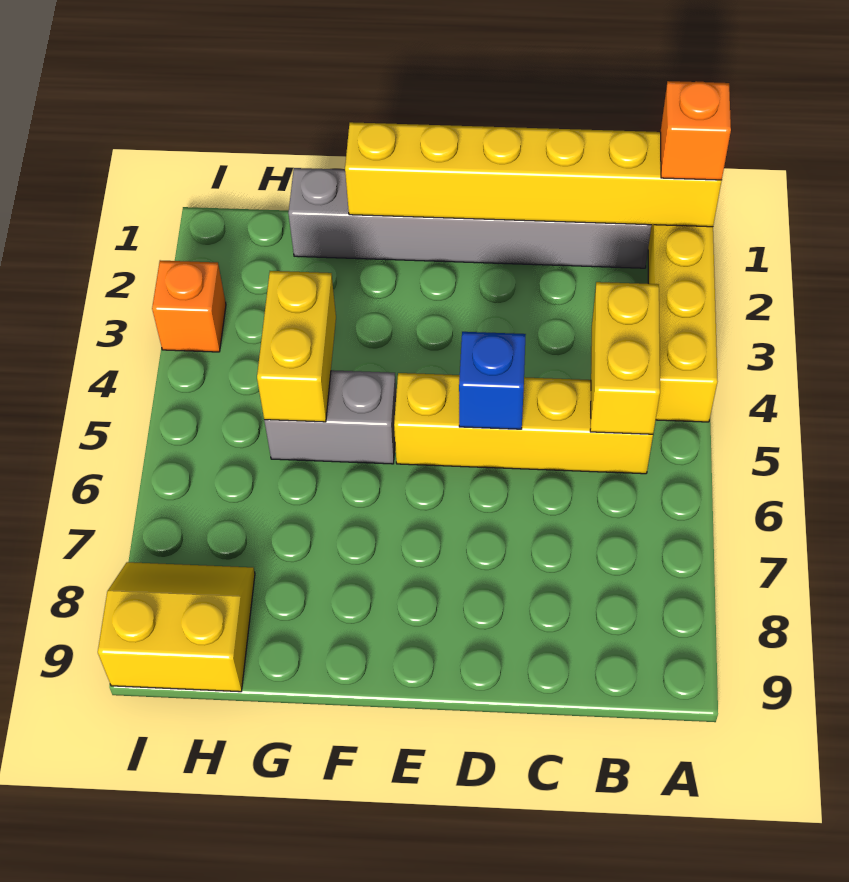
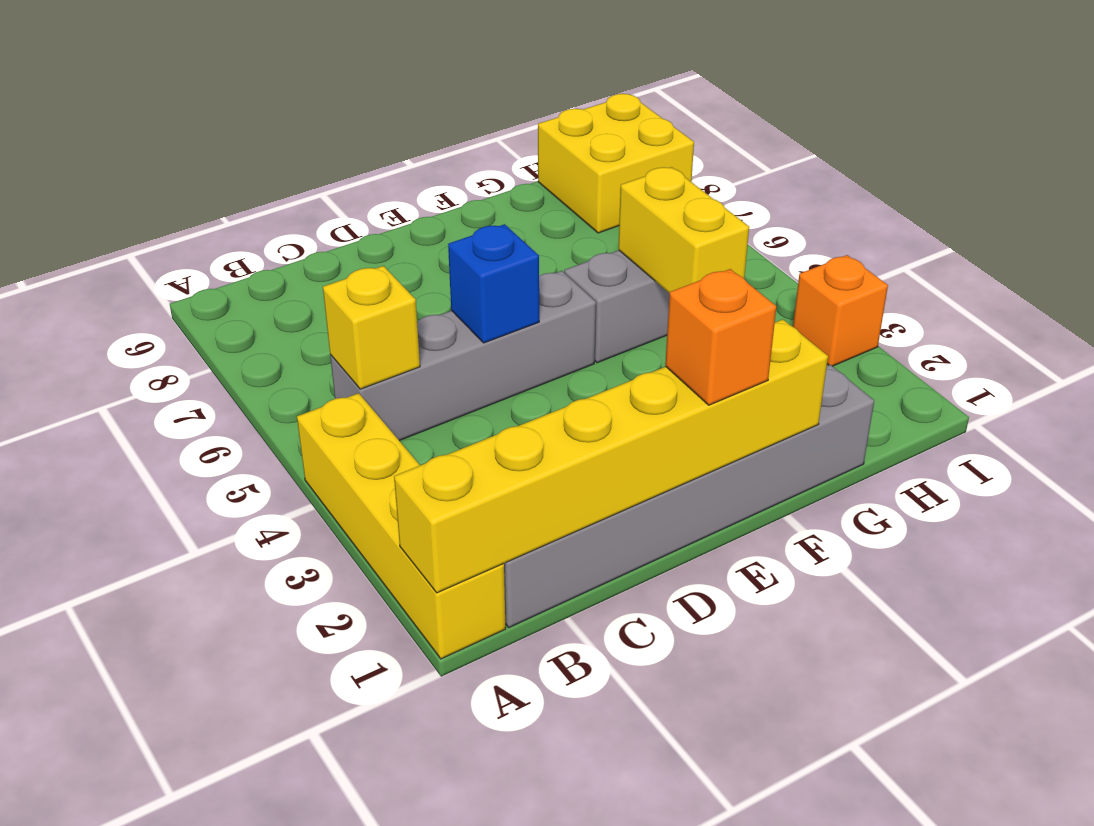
orange 1x1 brick [660,81,731,180] -> orange 1x1 brick moved to [665,269,776,405]
yellow 1x2 brick [590,282,660,434] -> yellow 1x1 brick [323,266,420,389]
yellow 1x4 brick [394,373,653,474] -> grey 1x4 brick [330,271,596,441]
yellow 2x2 slope [98,562,255,692] -> yellow 2x2 brick [538,94,694,233]

